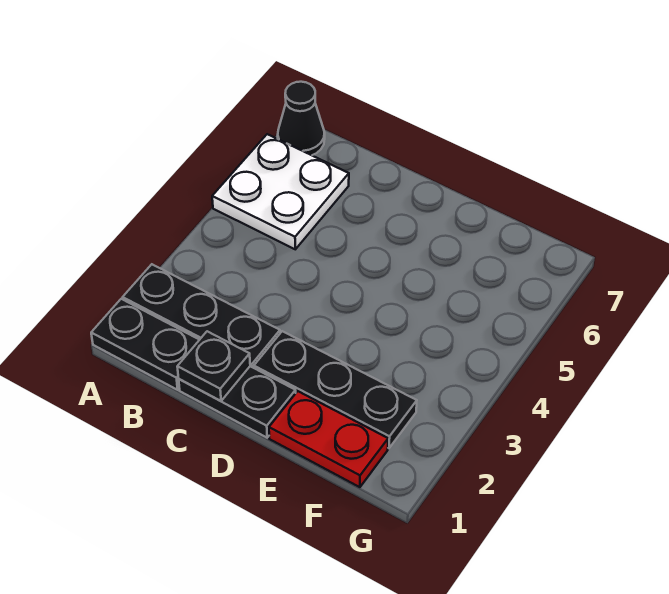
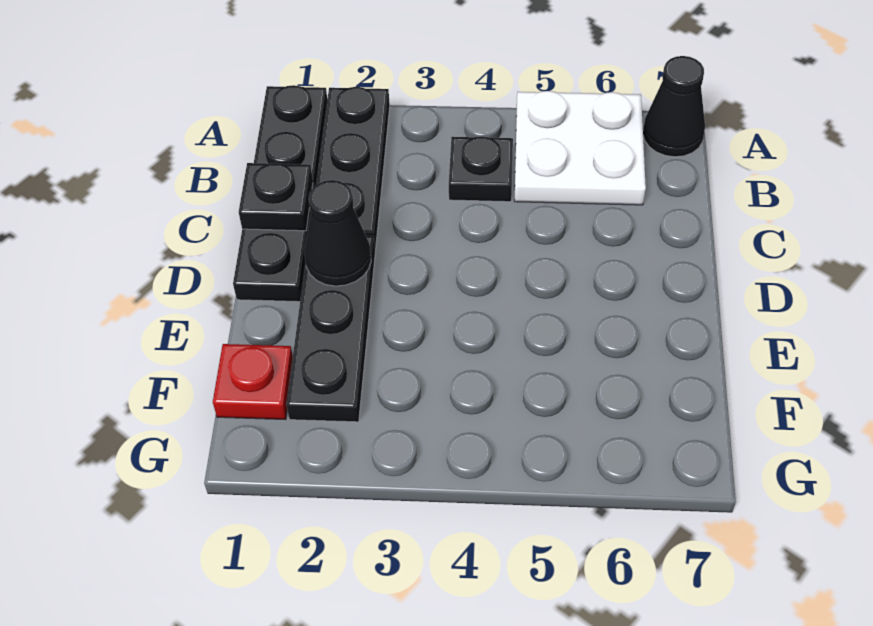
none -> black 1x1 plate [449,136,513,202]
none -> black 1x1 cone [304,180,371,286]
red 1x2 plate [269,391,388,487] -> red 1x1 plate [213,344,293,420]

